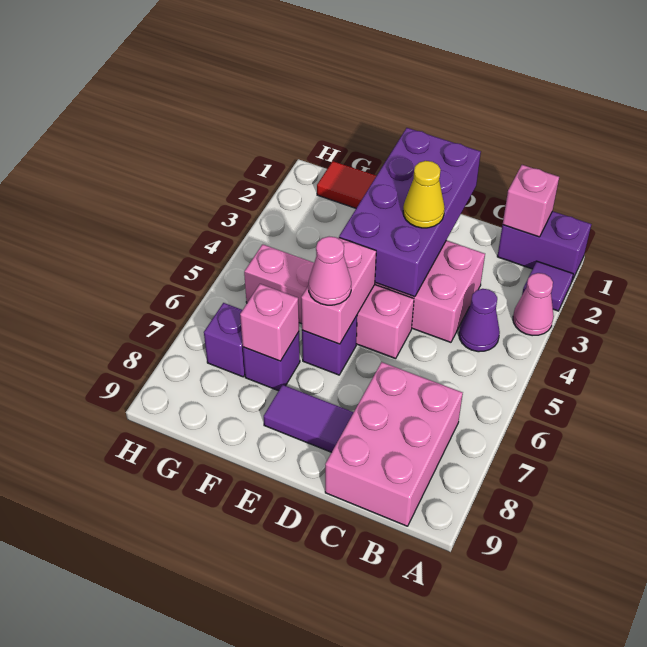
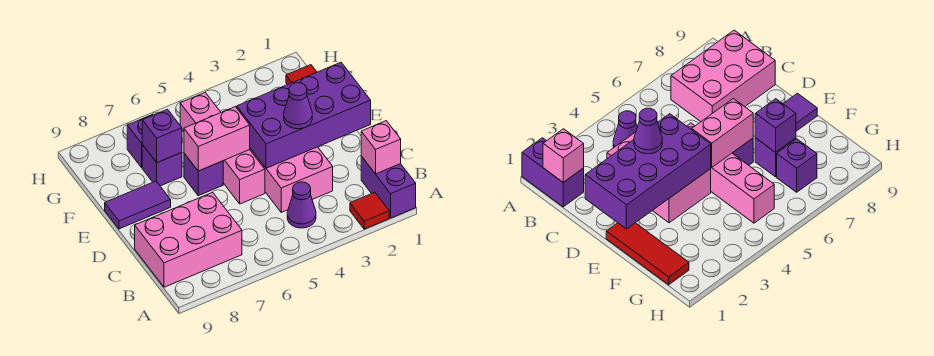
purple 1x1 tile [522,261,573,311] -> red 1x1 tile [350,192,389,229]
pink 1x1 cone [513,273,554,336] -> none
yellow 1x1 cone [403,161,445,228] -> purple 1x1 cone [284,83,312,129]
purple 1x2 tile [264,385,354,452] -> purple 1x2 tile turned to [105,181,171,229]
pink 1x1 cone [309,236,351,305] -> none
pink 1x1 brick [240,284,299,361] -> purple 1x1 brick [142,109,182,163]

